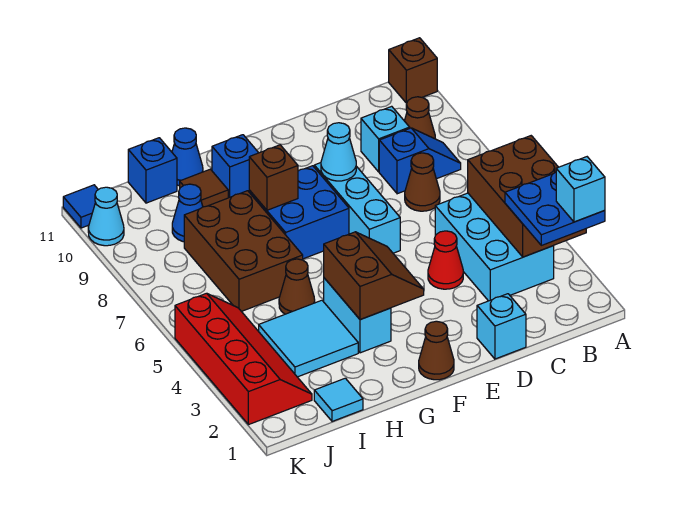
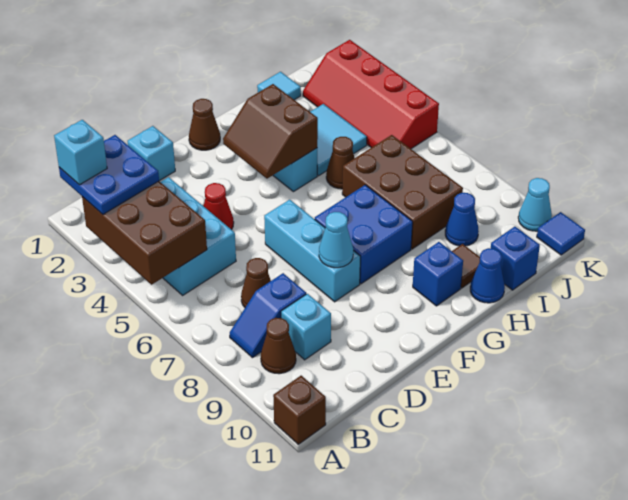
brown 1x1 brick [249,145,298,210] -> none

